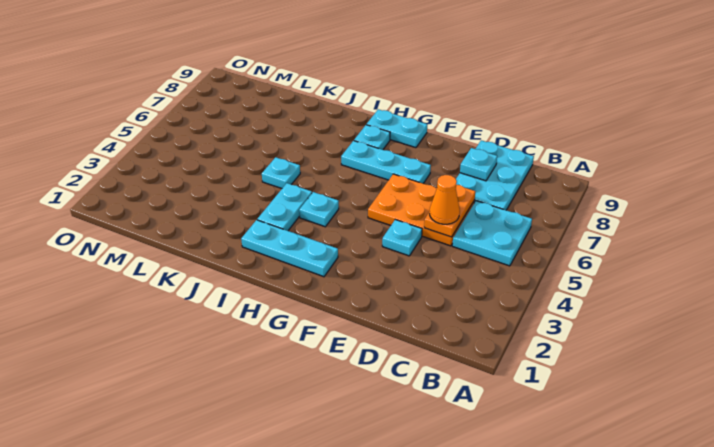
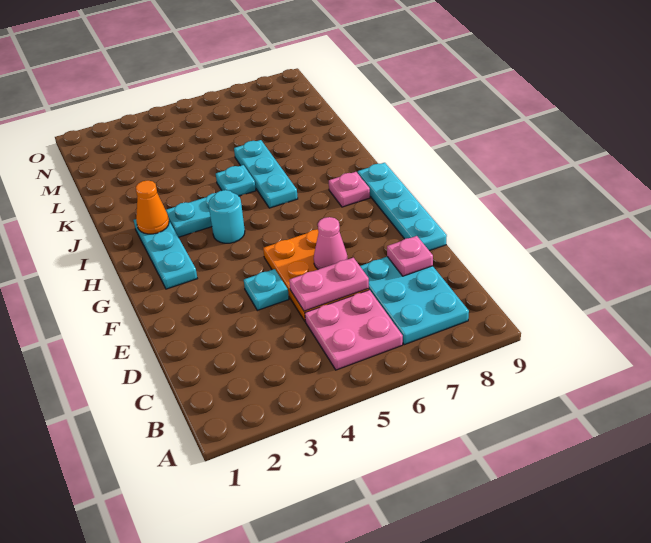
cyan 2x2 plate [452,201,532,266] -> pink 2x2 plate [305,290,403,370]
cyan 2x3 plate [456,140,534,210] -> cyan 2x3 plate turned to [360,257,469,345]
orange 1x2 plate [424,185,475,237] -> pink 1x2 plate [289,258,369,311]
orange 1x1 cone [430,175,460,224] -> orange 1x1 cone moved to [136,181,169,234]
cyan 1x1 plate [460,148,497,181] -> pink 1x1 plate [387,236,433,276]
none -> pink 1x1 cone [314,217,347,269]
cyan 1x3 plate [341,141,431,183] -> cyan 1x3 plate moved to [234,140,298,208]
cyan 1x2 plate [367,109,427,148] -> cyan 1x4 plate [358,163,447,251]
cyan 1x1 plate [299,192,339,227] -> cyan 1x1 round brick [209,190,245,243]
cyan 1x1 plate [354,125,390,150] -> pink 1x1 plate [329,172,370,207]

